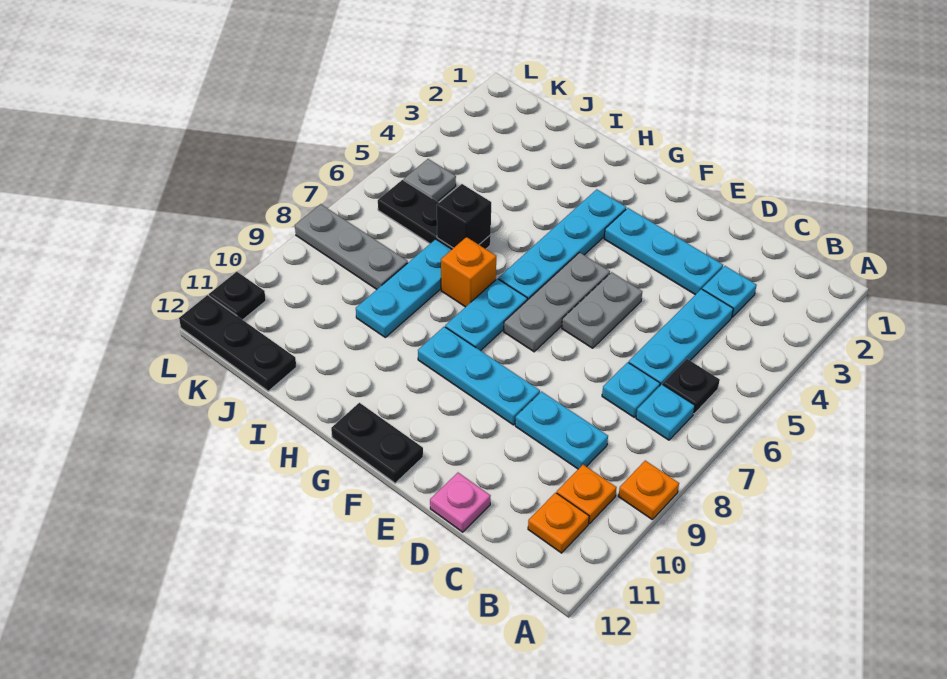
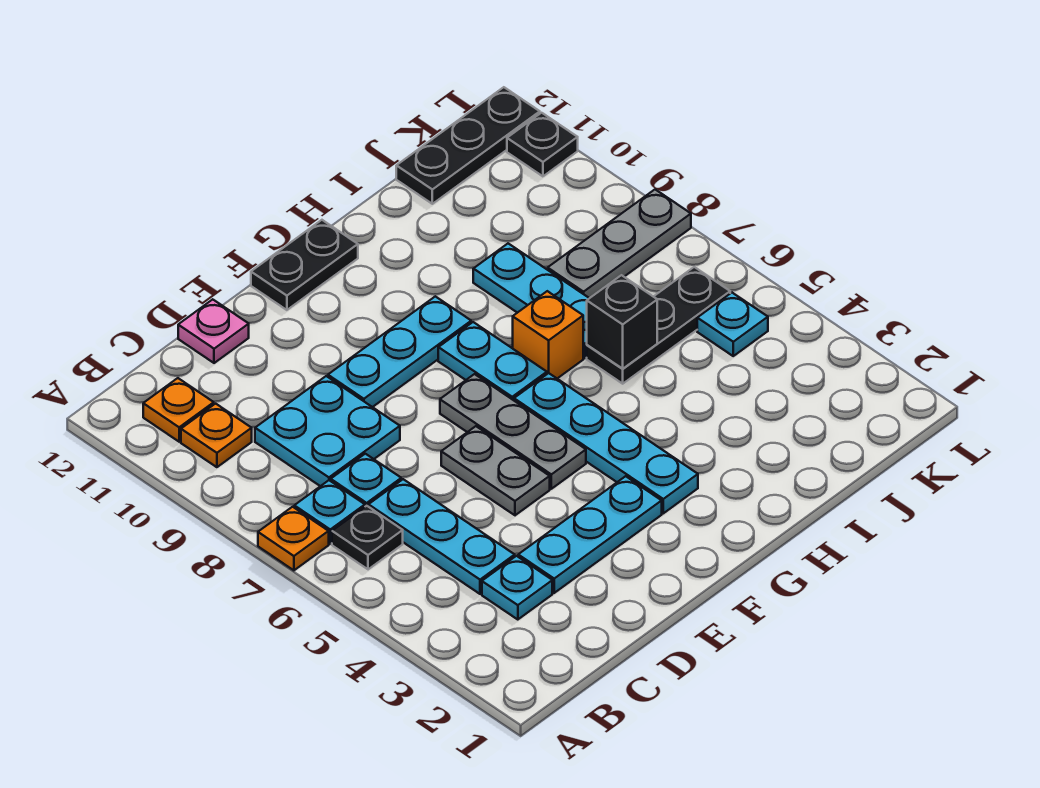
orange 1x1 plate [618,461,679,519] -> orange 1x1 plate moved to [258,507,329,570]
cyan 1x2 plate [515,392,608,469] -> cyan 2x2 plate [255,376,400,486]
grey 1x1 plate [404,159,456,202] -> cyan 1x1 plate [697,293,768,356]

